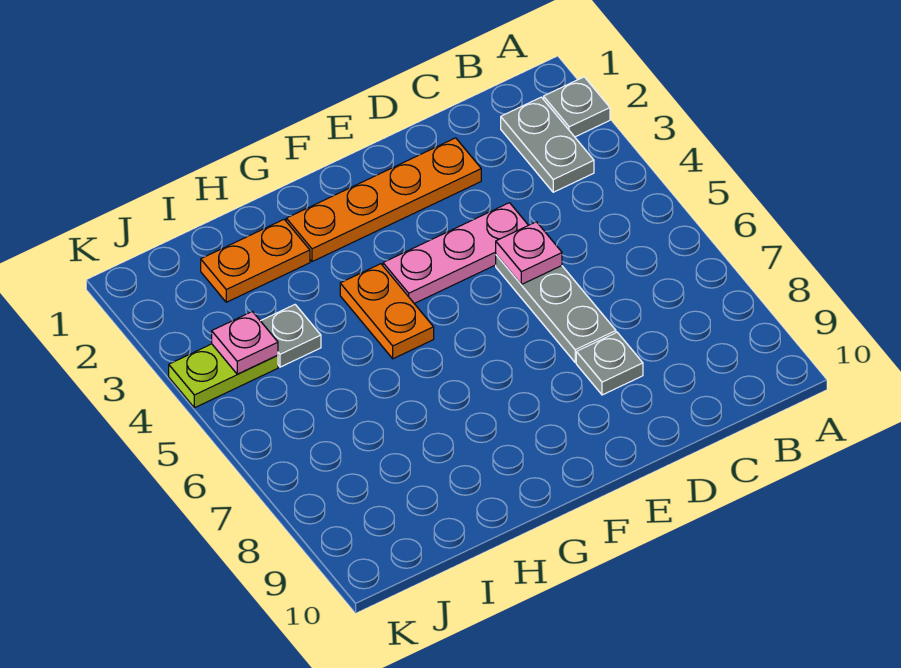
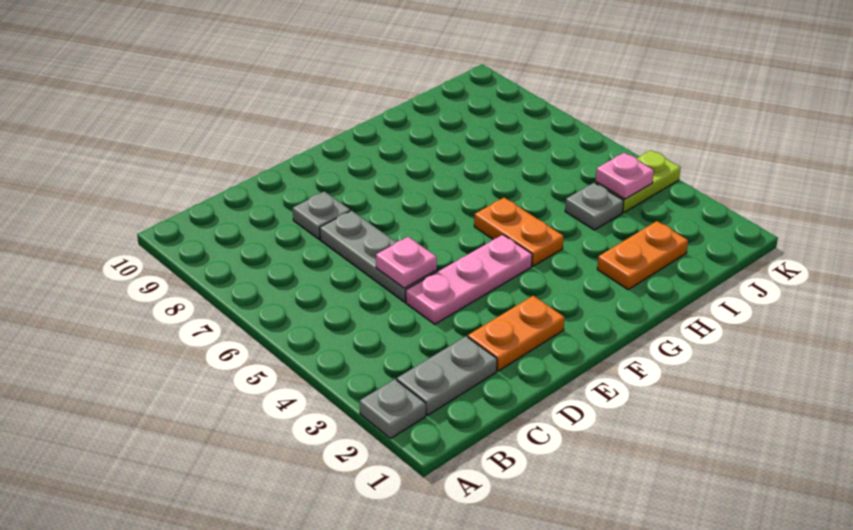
grey 1x2 plate [501,97,594,192] -> grey 1x2 plate turned to [397,336,497,415]
orange 1x4 plate [286,138,481,262] -> orange 1x2 plate [468,296,564,371]

